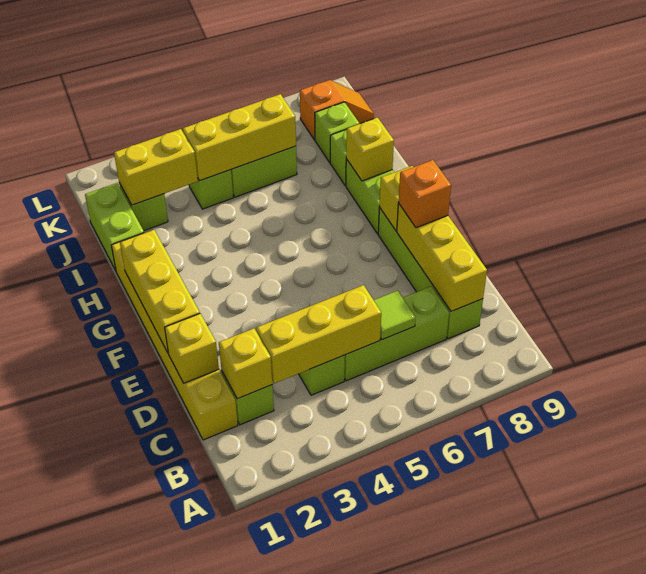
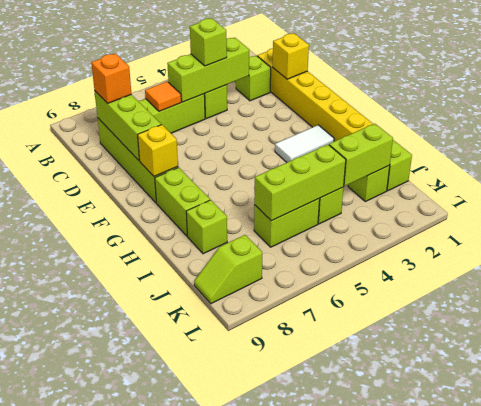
yellow 1x1 brick [219,329,272,399] -> none
yellow 1x3 brick [256,285,381,384] -> lime 1x3 brick [167,38,249,102]
lime 1x1 tile [374,291,416,340] -> orange 1x1 tile [145,82,181,111]
yellow 1x3 brick [397,203,487,311] -> lime 1x3 brick [95,91,161,161]
yellow 1x3 brick [120,230,200,354] -> none
orange 1x1 brick [398,160,451,228] -> orange 1x1 brick moved to [91,53,131,103]
none -> white 1x2 tile [275,125,334,162]
yellow 1x1 brick [346,118,394,181] -> none
yellow 1x2 brick [114,129,198,205] -> lime 1x2 brick [329,123,393,186]
yellow 1x3 brick [183,94,296,181] -> lime 1x3 brick [254,144,346,221]
lime 1x1 brick [315,102,360,162] -> lime 1x1 brick moved to [190,18,227,66]
orange 1x2 slope [300,80,374,140] -> lime 1x2 slope [194,235,262,304]

